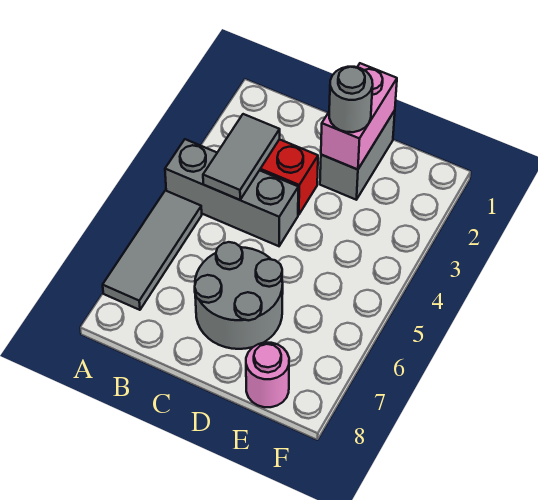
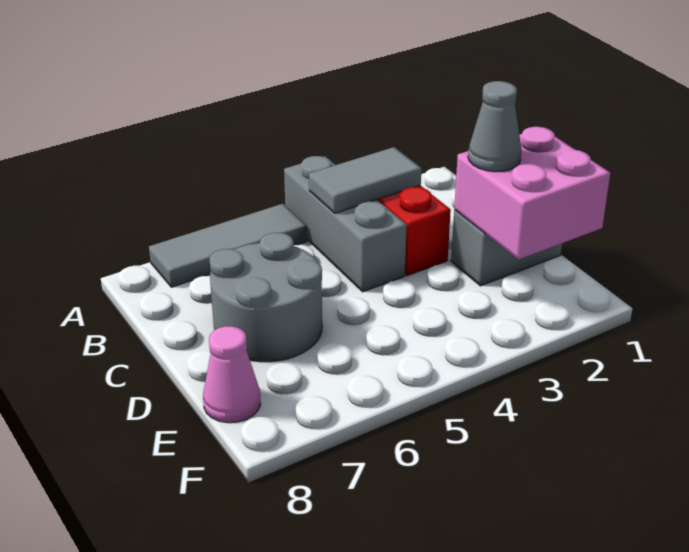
pink 1x2 brick [321,63,397,170] -> pink 2x2 brick [454,127,610,260]
grey 1x1 round brick [329,67,373,132] -> grey 1x1 cone [468,81,522,172]
pink 1x1 round brick [246,343,289,407] -> pink 1x1 cone [203,326,261,423]

